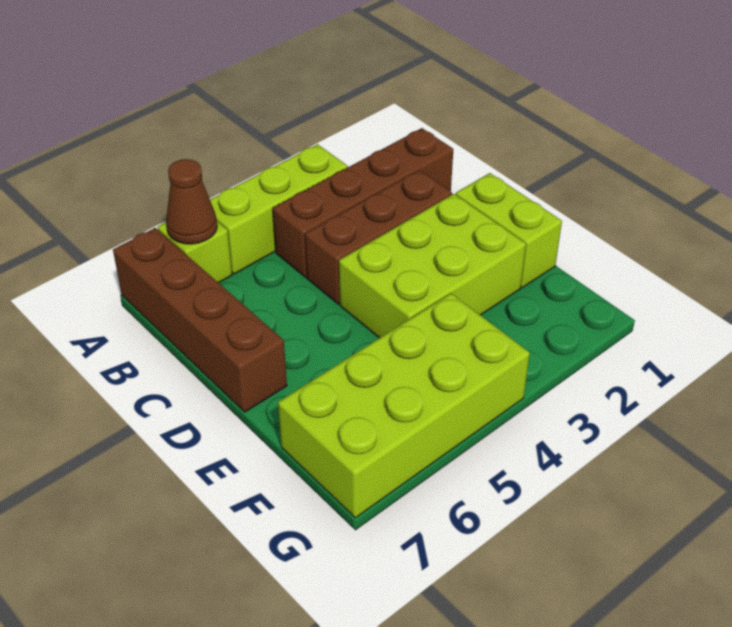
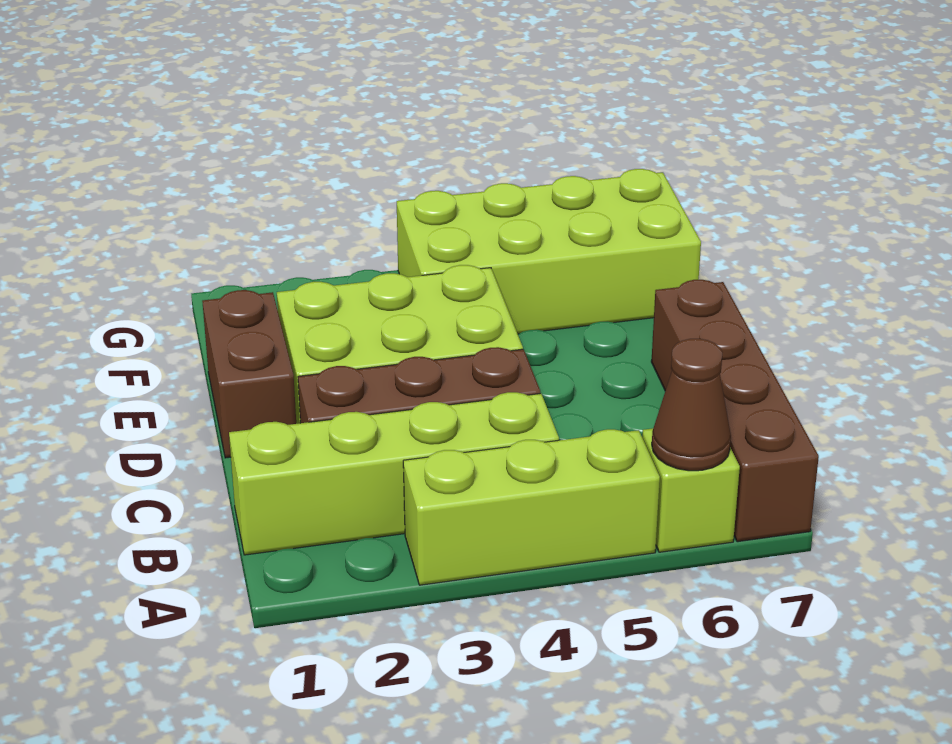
brown 1x4 brick [273,128,453,277] -> lime 1x4 brick [229,392,559,555]
lime 1x2 brick [455,173,562,288] -> brown 1x2 brick [202,290,296,458]

